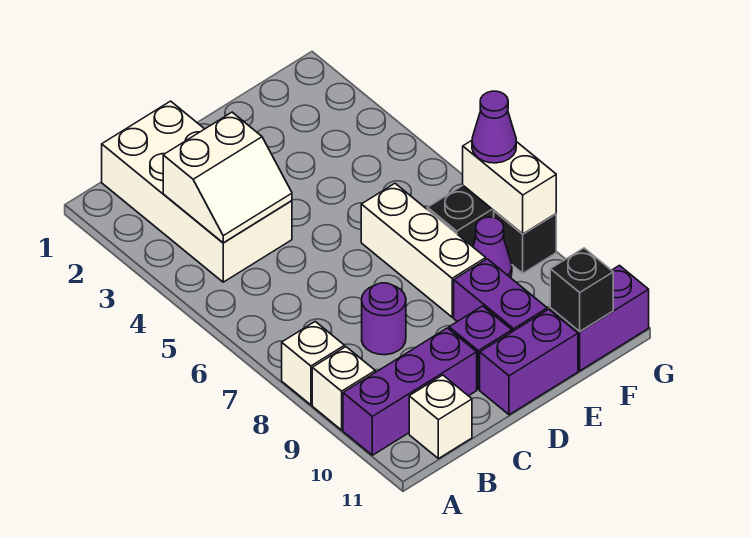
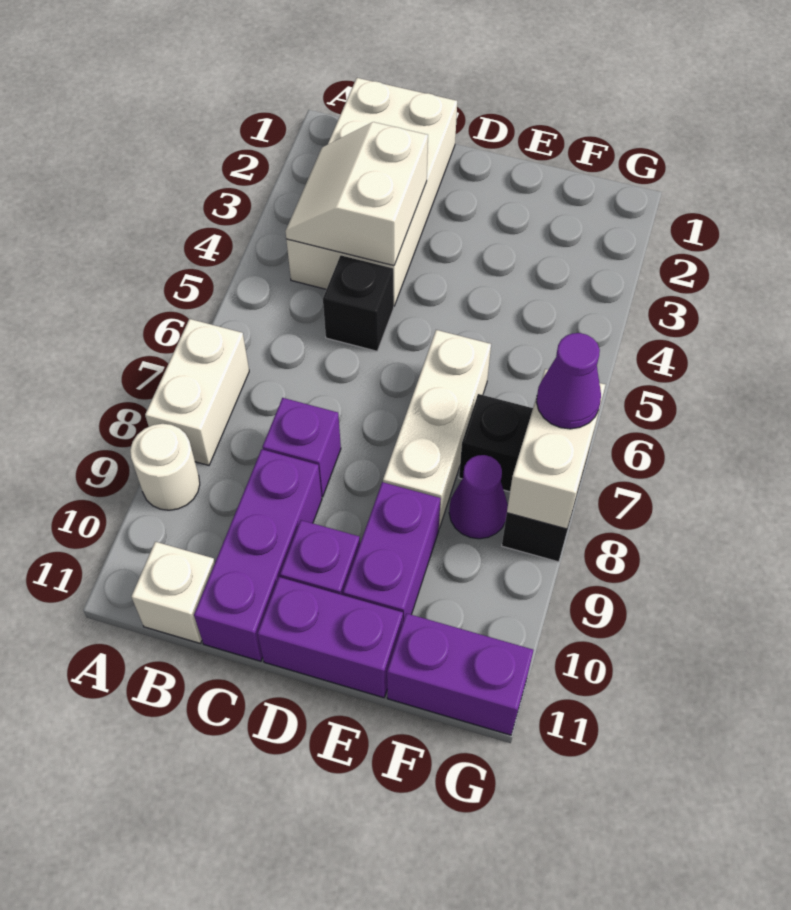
white 1x1 brick [282,322,345,405] -> white 1x2 brick [145,319,249,465]
white 1x1 brick [312,347,375,430] -> white 1x1 round brick [130,424,200,510]
purple 1x3 brick [343,328,477,455] -> purple 1x3 brick turned to [194,449,322,661]
white 2x2 slope [163,112,292,243] -> white 2x2 slope turned to [285,122,428,266]
purple 1x1 round brick [362,283,406,355] -> purple 1x1 brick [263,398,341,497]
black 1x1 brick [550,248,613,331] -> black 1x1 brick moved to [323,255,394,351]

